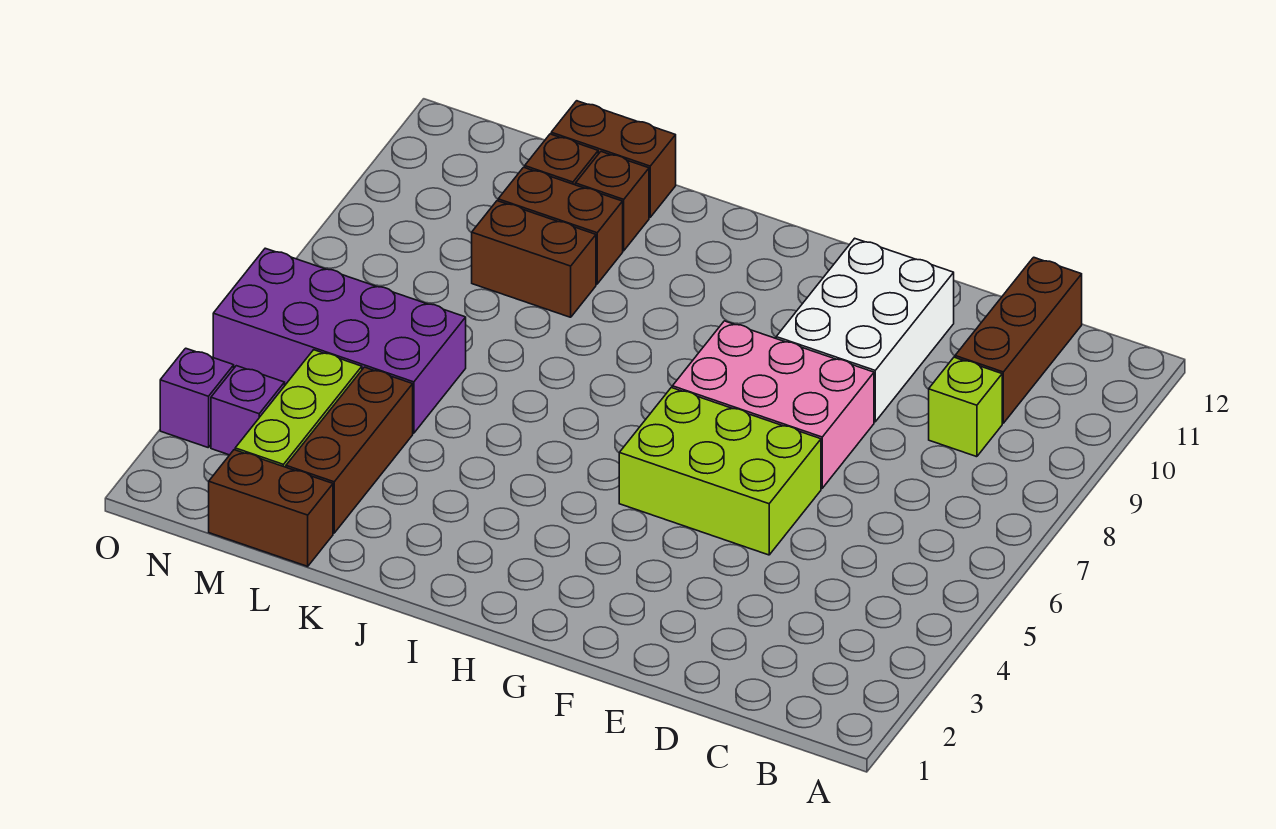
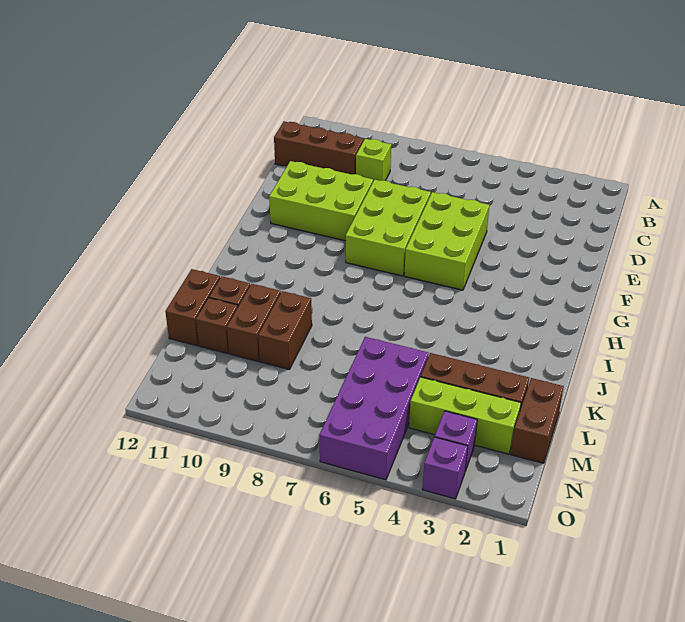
pink 2x3 brick [672,321,874,488] -> lime 2x3 brick [346,180,431,276]
white 2x3 brick [776,238,954,422] -> lime 2x3 brick [269,161,373,241]

